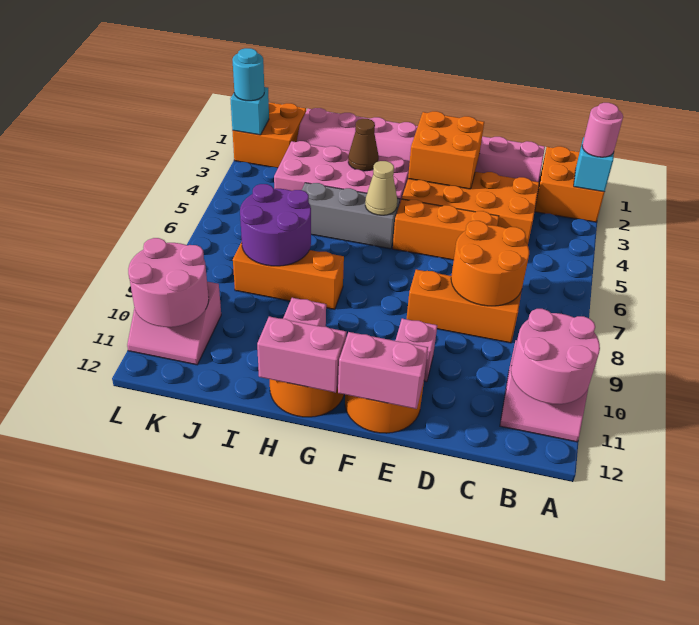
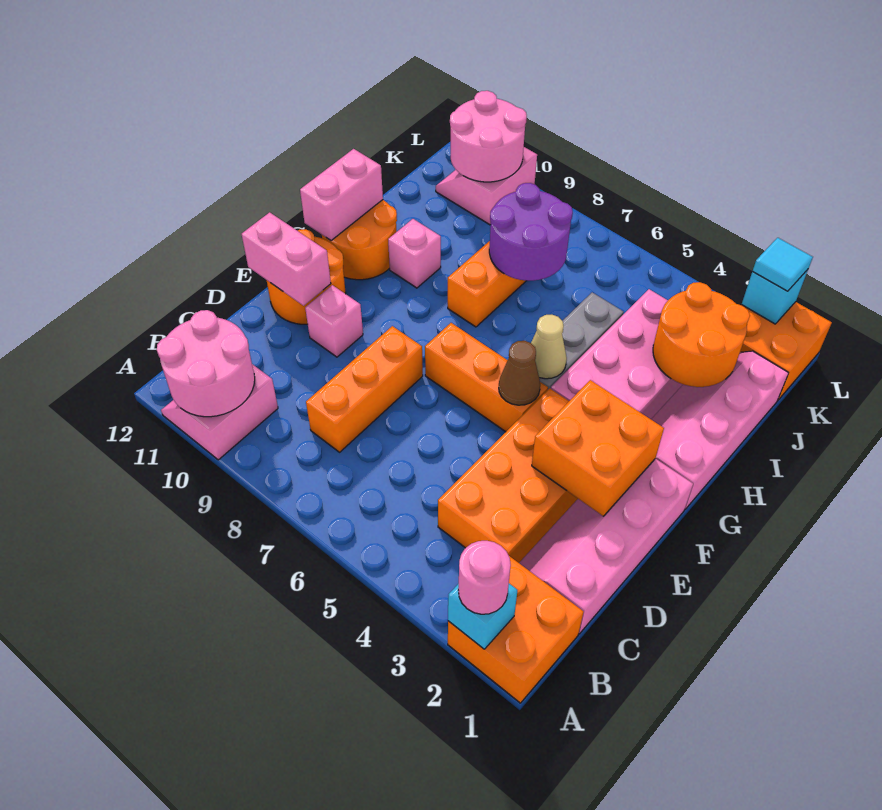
orange 2x2 round brick [451,221,529,306] -> orange 2x2 round brick moved to [653,282,750,387]
orange 1x3 brick [393,199,499,260] -> orange 1x3 brick turned to [425,323,548,432]
pink 1x2 brick [338,332,428,409] -> pink 1x2 brick turned to [242,212,331,306]
brown 1x1 cone [348,119,379,171] -> brown 1x1 cone moved to [499,341,540,405]
cyan 1x1 round brick [232,48,264,101] -> cyan 1x1 tile [753,238,813,291]

